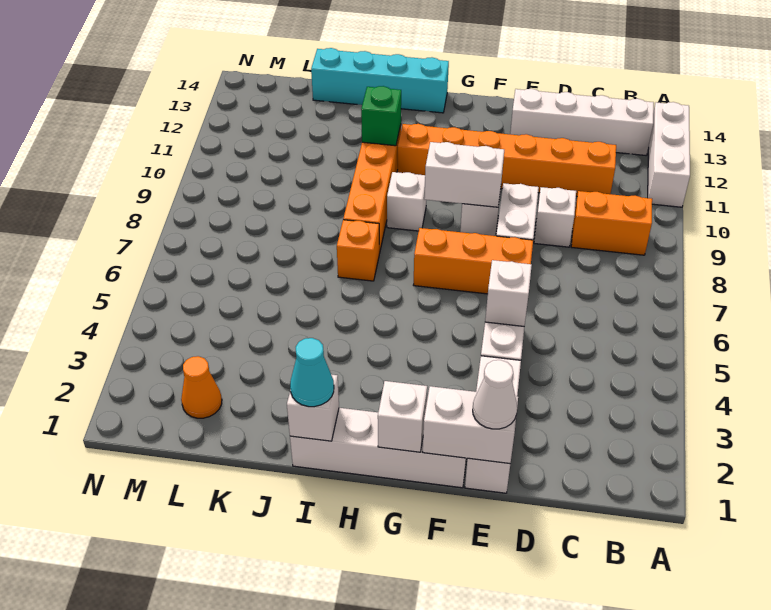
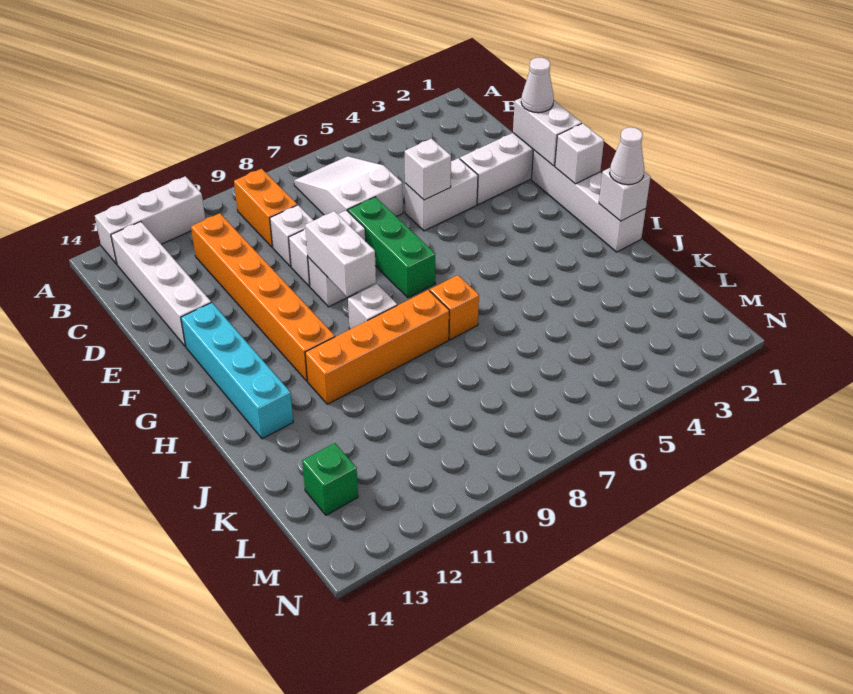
none -> white 2x3 slope [294,156,403,216]
orange 1x3 brick [414,228,533,294] -> green 1x3 brick [348,197,435,298]
cyan 1x4 brick [311,48,449,113] -> cyan 1x4 brick moved to [181,303,293,439]
cyan 1x1 cone [290,338,334,407] -> white 1x1 cone [610,127,644,185]
green 1x1 brick [361,86,401,146] -> green 1x1 brick moved to [302,443,358,515]
orange 1x1 cone [181,356,222,418] -> none

